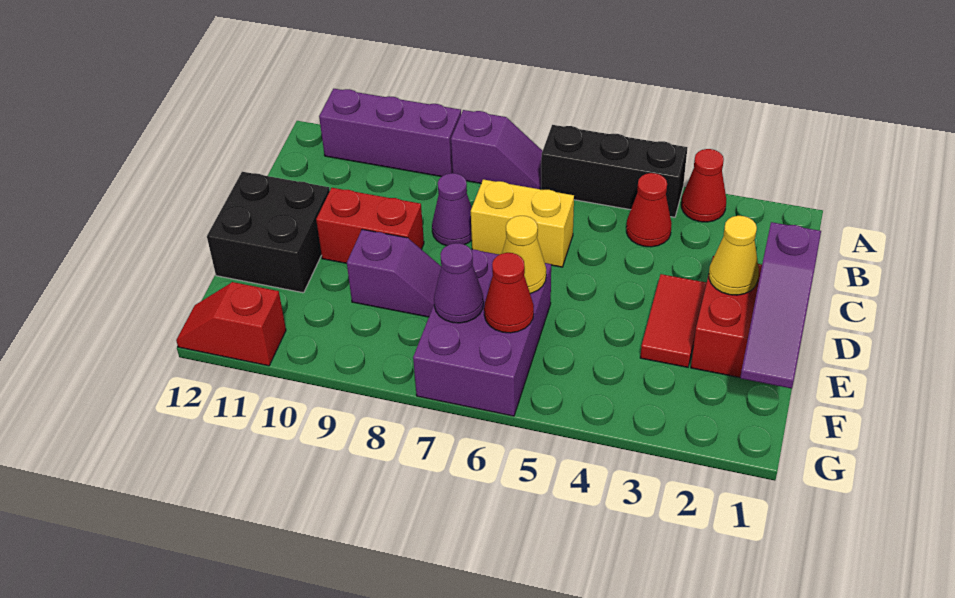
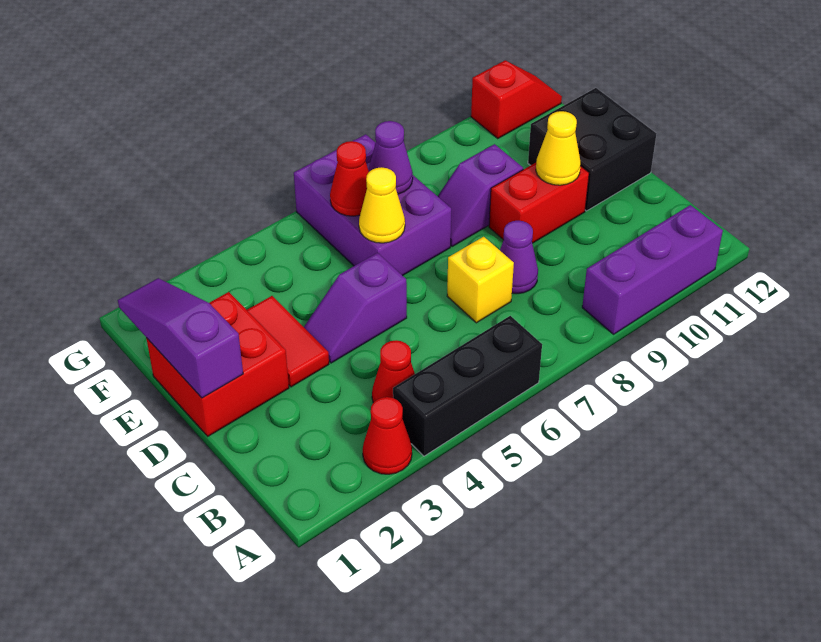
purple 1x2 slope [451,110,542,189] -> purple 1x2 slope moved to [304,253,407,363]
yellow 1x2 brick [471,179,574,267] -> yellow 1x1 brick [447,237,514,323]
yellow 1x1 cone [709,216,759,295] -> yellow 1x1 cone moved to [536,111,581,185]

